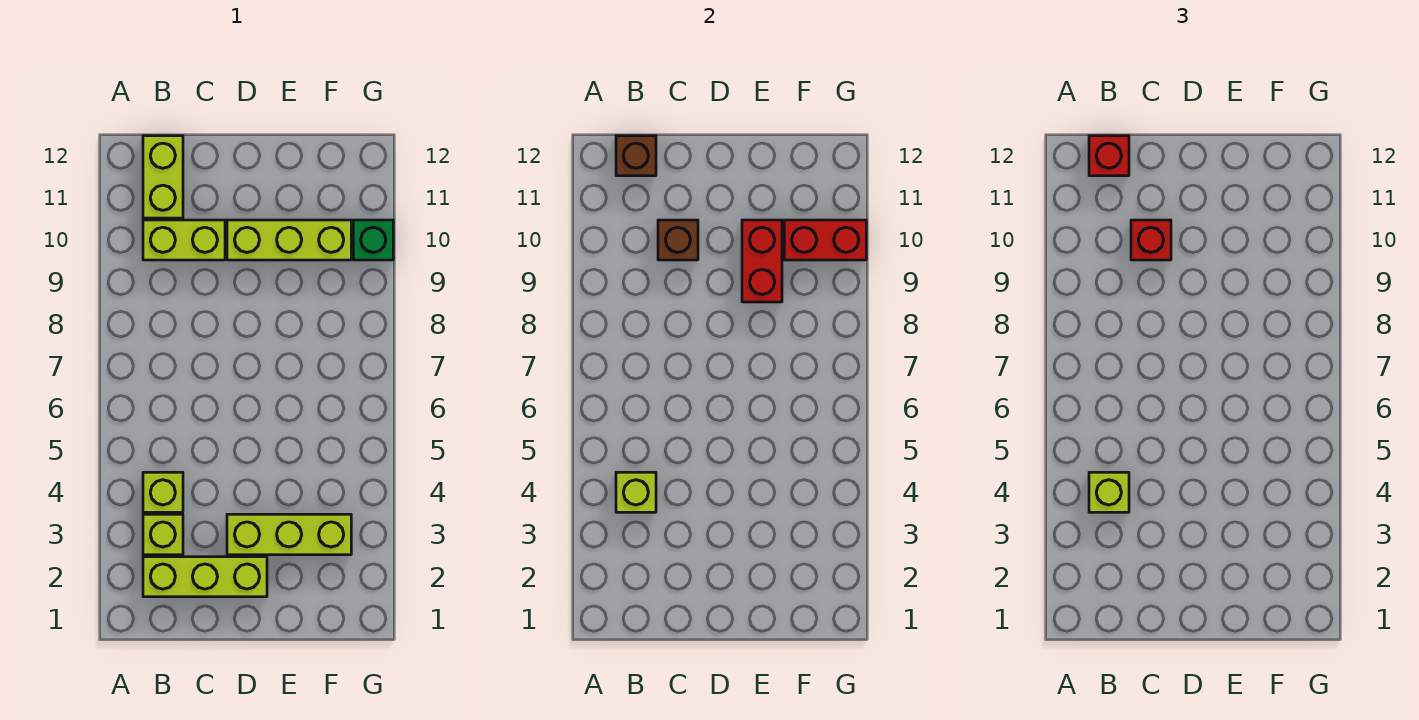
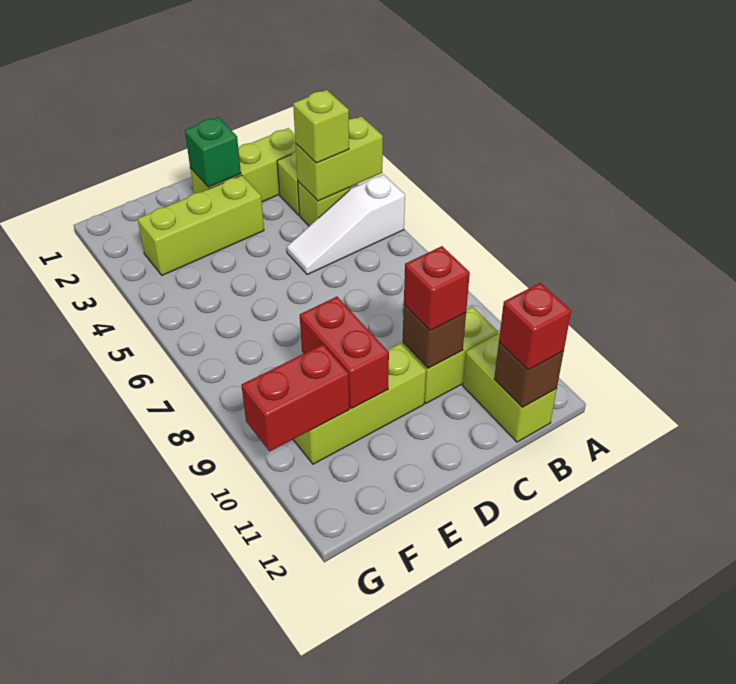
none -> white 1x3 slope [287,174,405,275]
lime 1x1 brick [616,472,656,512] -> lime 1x2 brick [296,116,383,201]
green 1x1 brick [353,220,393,260] -> green 1x1 brick moved to [185,117,241,187]

